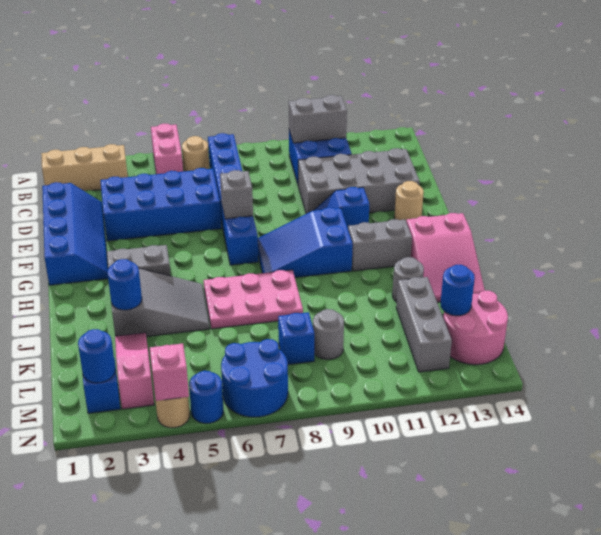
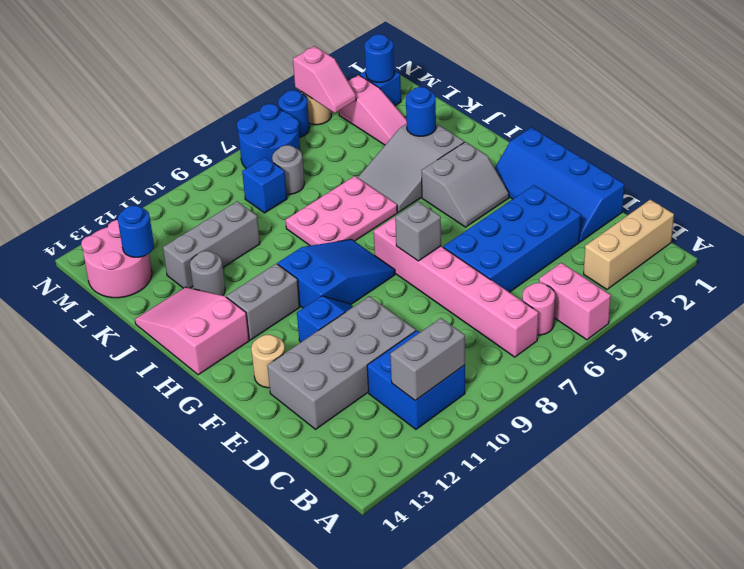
tan 1x1 round brick [182,136,209,171] -> pink 1x1 round brick [522,283,555,335]
blue 1x6 brick [208,133,258,265] -> pink 1x6 brick [374,217,538,357]
grey 1x3 brick [396,277,452,372] -> grey 1x3 brick turned to [163,201,260,288]
grey 1x1 round brick [313,309,344,359] -> grey 1x1 round brick moved to [272,145,304,194]

